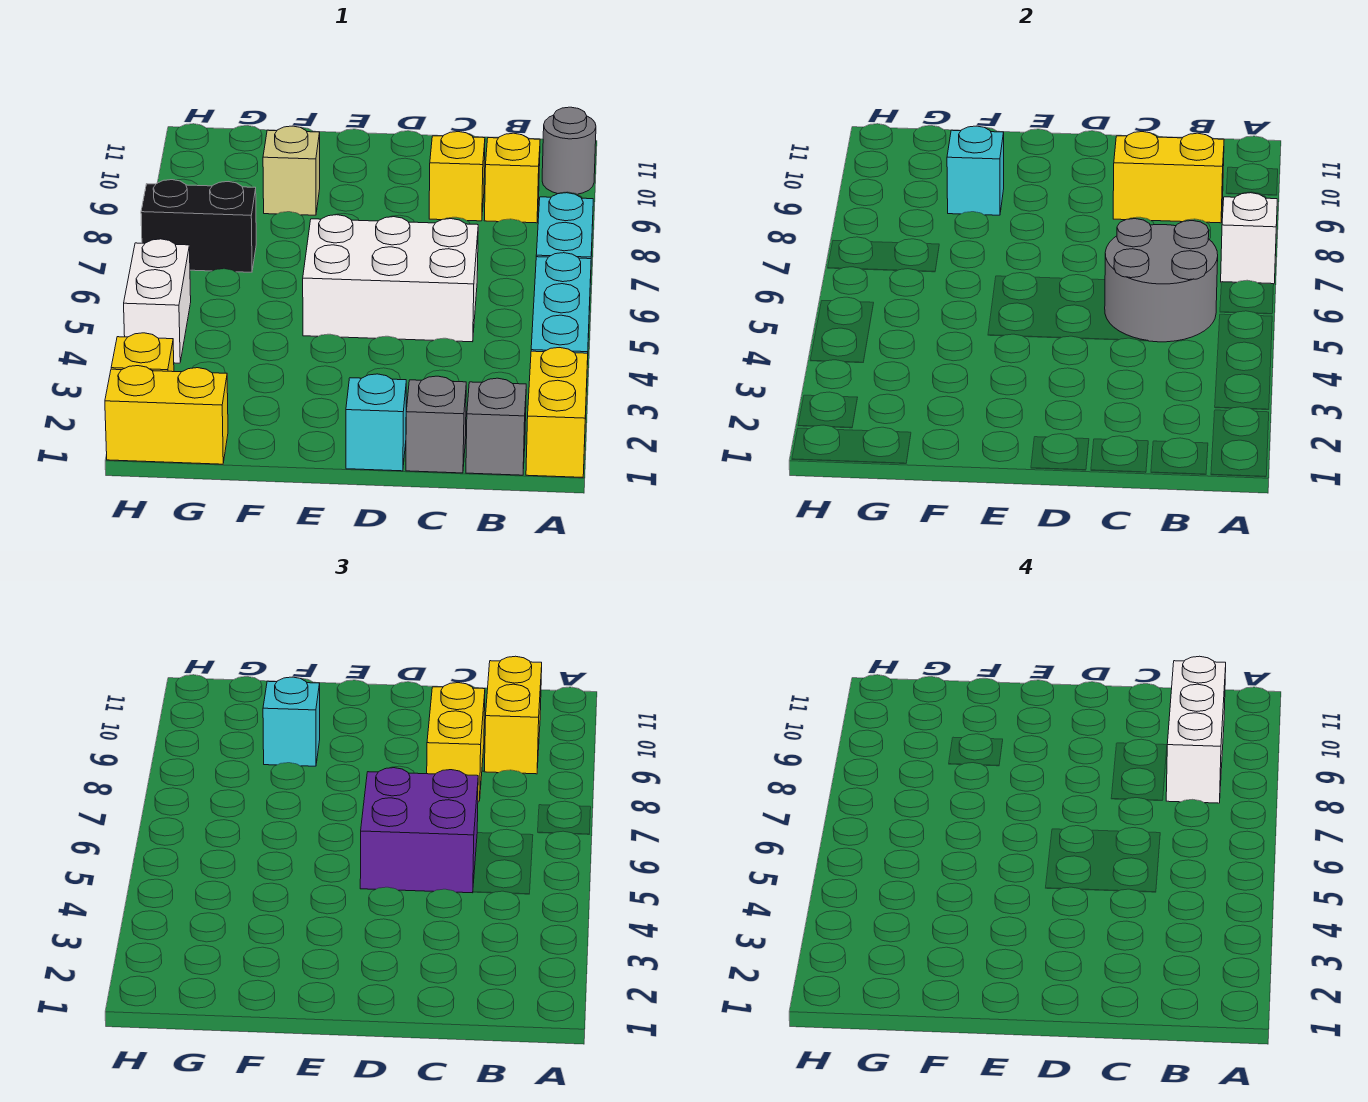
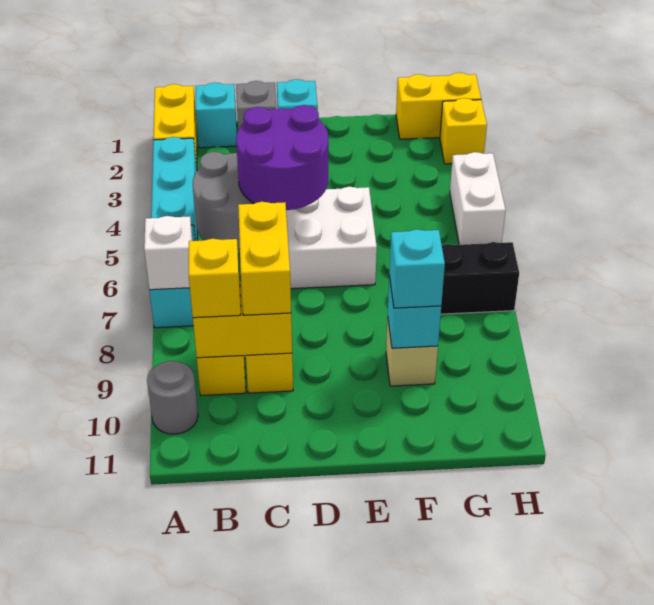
grey 1x1 brick [466,378,526,475] -> cyan 1x1 brick [196,82,237,148]
white 1x3 brick [1166,656,1226,803] -> none
yellow 1x2 brick [484,656,542,774] -> yellow 1x1 brick [189,239,241,318]
purple 2x2 brick [360,768,478,893] -> purple 2x2 round brick [236,105,328,210]

